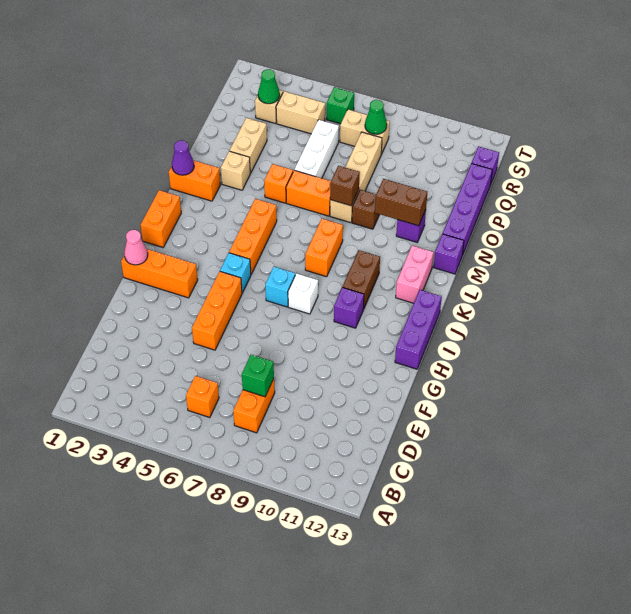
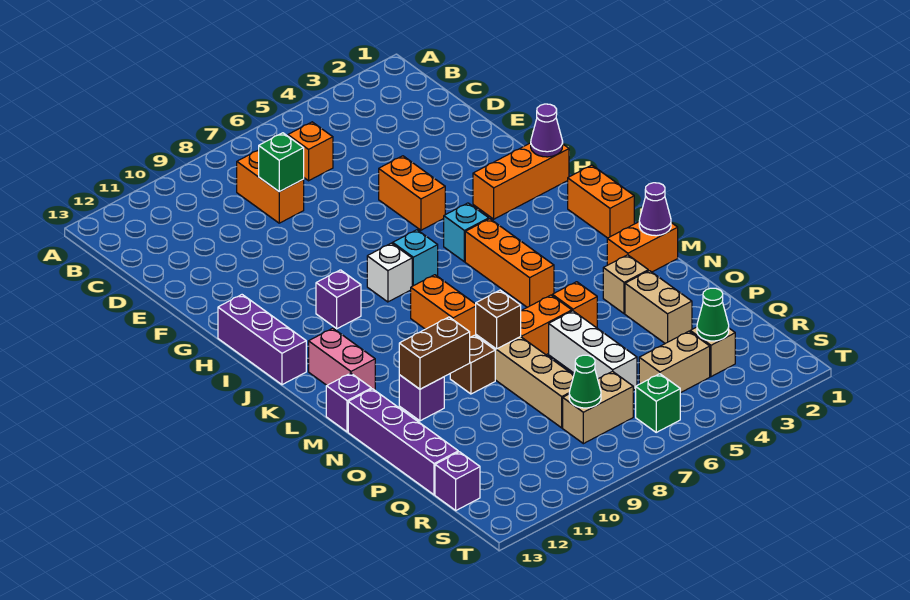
orange 1x3 brick [192,272,242,350] -> orange 1x2 brick [379,156,445,230]
pink 1x1 cone [124,230,148,265] -> purple 1x1 cone [531,104,563,157]
brown 1x2 brick [343,250,380,309] -> none

